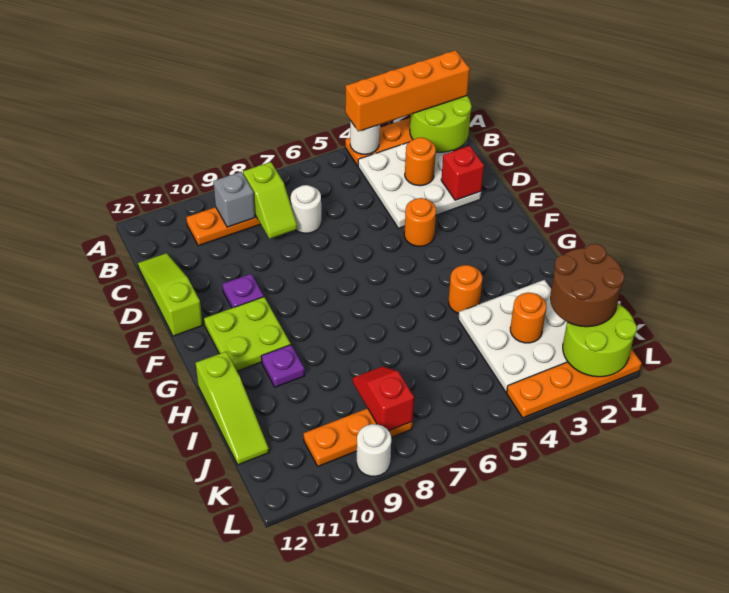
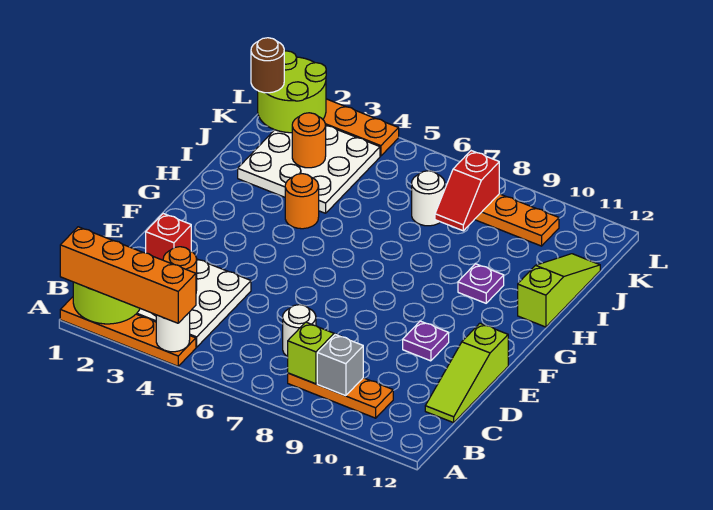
orange 1x1 round brick [404,198,436,246] -> none
lime 2x2 plate [204,297,291,371] -> none
brown 2x2 round brick [550,244,625,327] -> brown 1x1 round brick [251,38,284,93]
white 1x1 round brick [357,424,391,476] -> white 1x1 round brick moved to [412,171,445,226]

